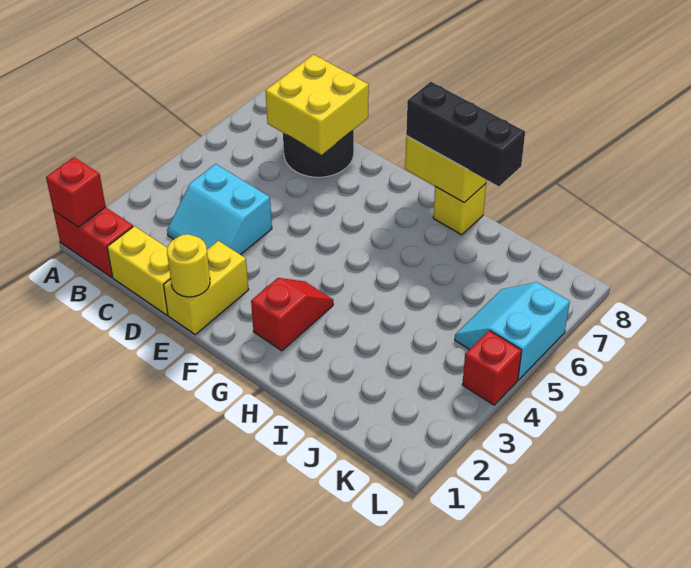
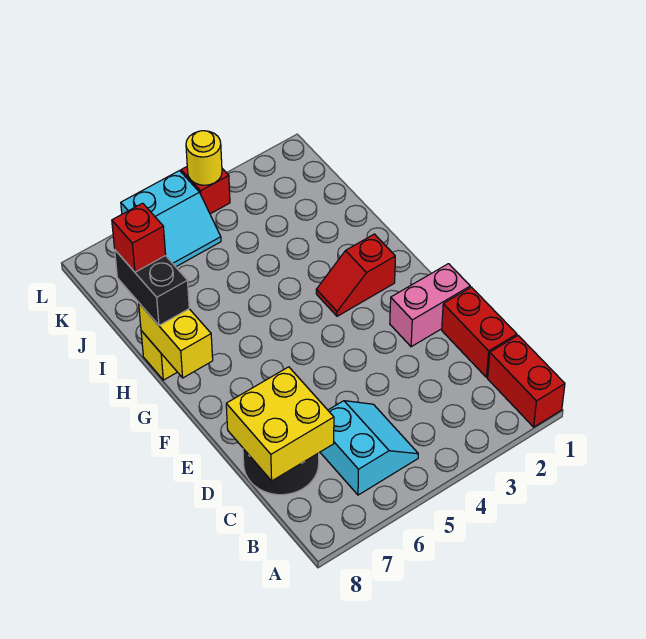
red 1x1 brick [46,157,106,227] -> red 1x1 brick moved to [112,203,166,272]
yellow 1x2 brick [107,226,171,315] -> red 1x2 brick [442,287,517,377]
cyan 2x2 slope [167,164,272,255] -> cyan 2x2 slope moved to [320,401,418,495]
yellow 1x2 brick [164,241,249,334] -> pink 1x2 brick [390,264,470,347]
yellow 1x1 round brick [167,234,210,297] -> yellow 1x1 round brick moved to [186,131,222,185]
black 1x3 brick [406,82,525,186] -> black 1x2 brick [115,250,189,325]

